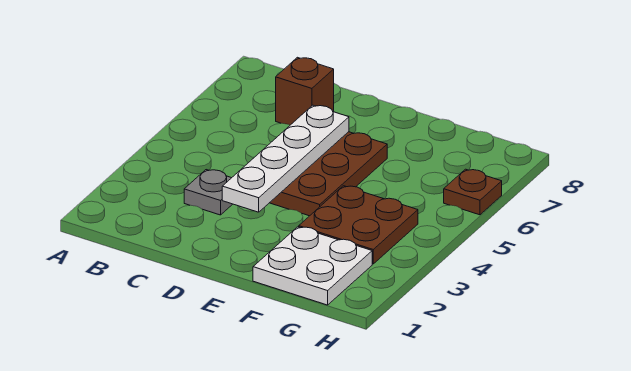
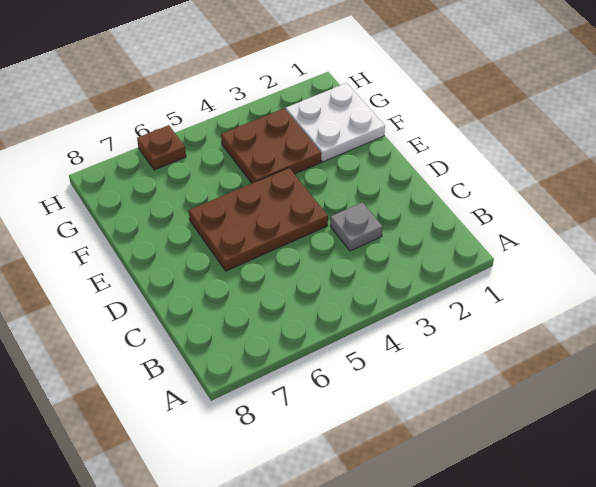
brown 1x1 brick [276,57,334,125] -> none
white 1x4 plate [222,105,349,212] -> none

